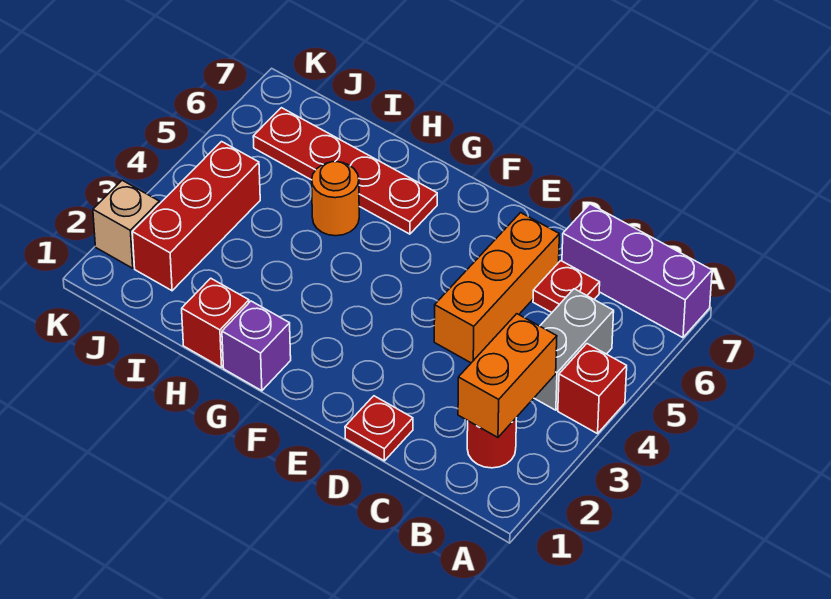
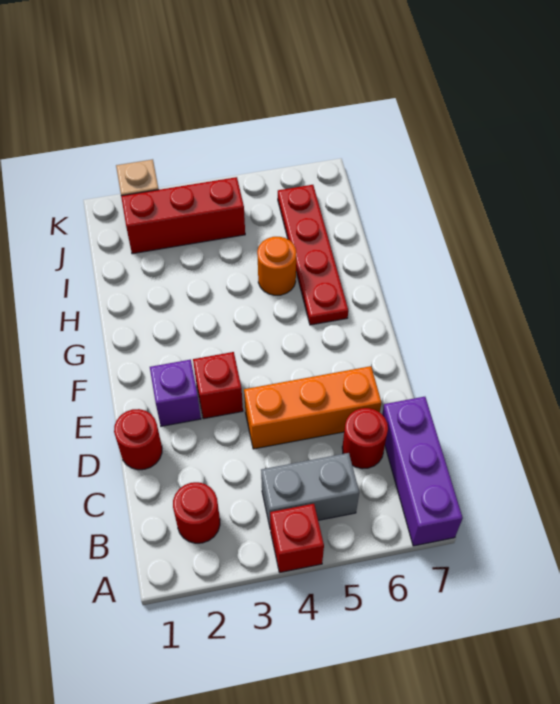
orange 1x2 brick [458,314,557,437] -> none
red 1x1 plate [533,261,600,313] -> red 1x1 round brick [342,408,388,469]
red 1x1 plate [345,396,413,461] -> red 1x1 round brick [114,409,162,470]
purple 1x1 brick [222,301,291,391] -> purple 1x1 brick moved to [150,360,201,426]
red 1x1 brick [182,278,249,368] -> red 1x1 brick moved to [193,352,243,419]

